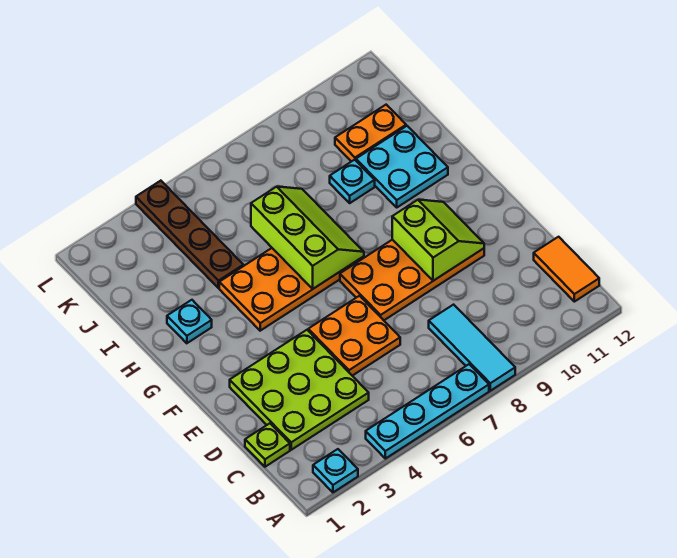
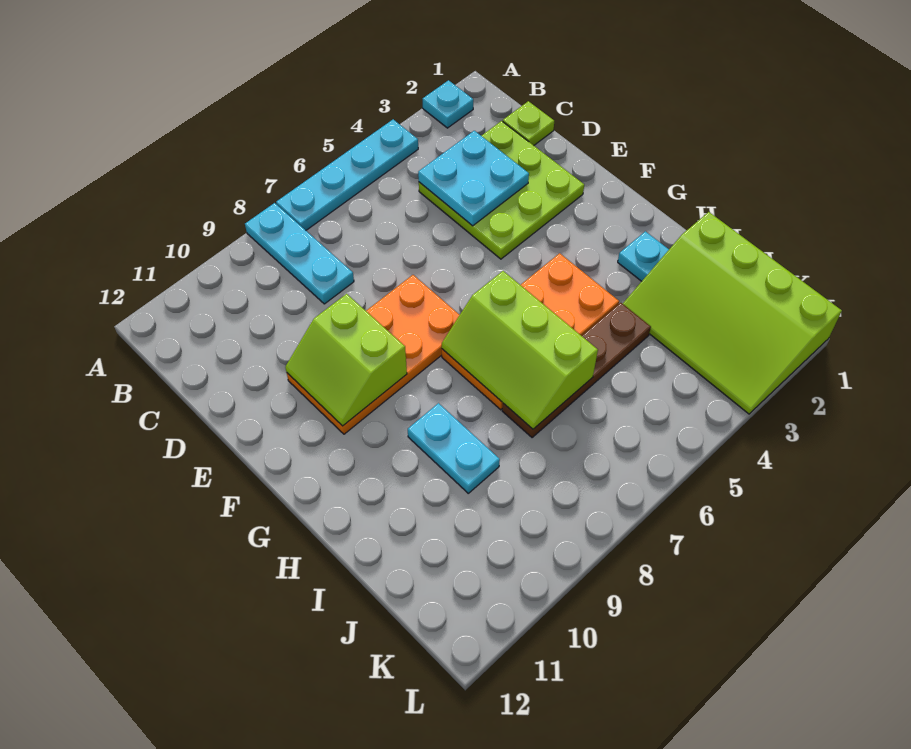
cyan 1x3 tile [429,305,515,391] -> cyan 1x3 plate [245,203,354,304]
orange 1x2 tile [534,237,599,302] -> none
orange 2x2 plate [308,296,400,376] -> none
cyan 2x2 plate [356,126,448,207] -> cyan 2x2 plate moved to [418,131,529,226]
none -> lime 3x4 slope [623,212,842,414]
brown 1x4 plate [136,181,243,288] -> brown 1x4 plate turned to [502,303,651,438]
cyan 1x1 plate [330,160,375,203] -> cyan 1x2 plate [408,403,500,493]
orange 1x2 plate [335,105,406,162] -> none

